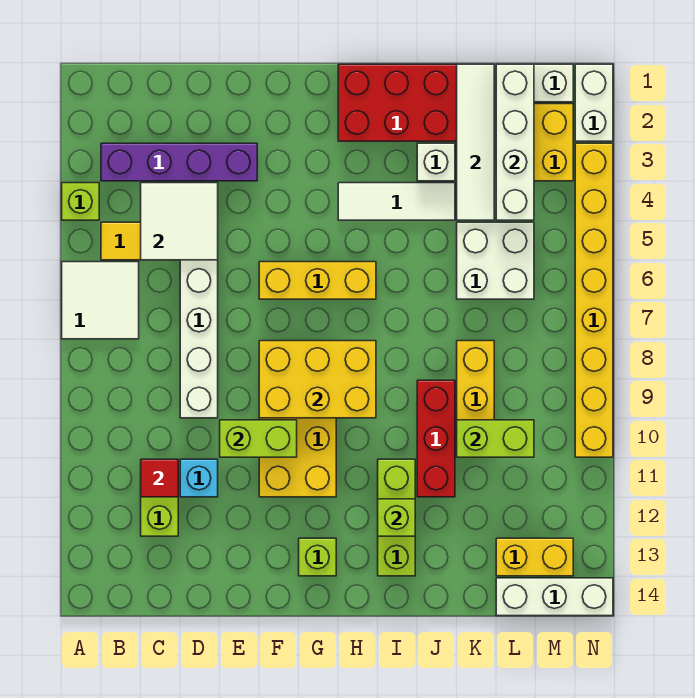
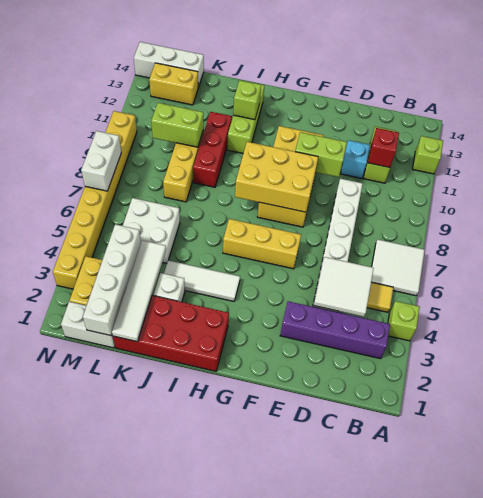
red 1x1 tile [141,459,178,497] -> red 1x1 brick [368,128,399,167]
lime 1x1 brick [299,538,336,576] -> lime 1x1 brick moved to [413,136,443,174]
white 1x2 brick [575,64,613,141] -> white 1x2 brick moved to [81,131,121,191]

